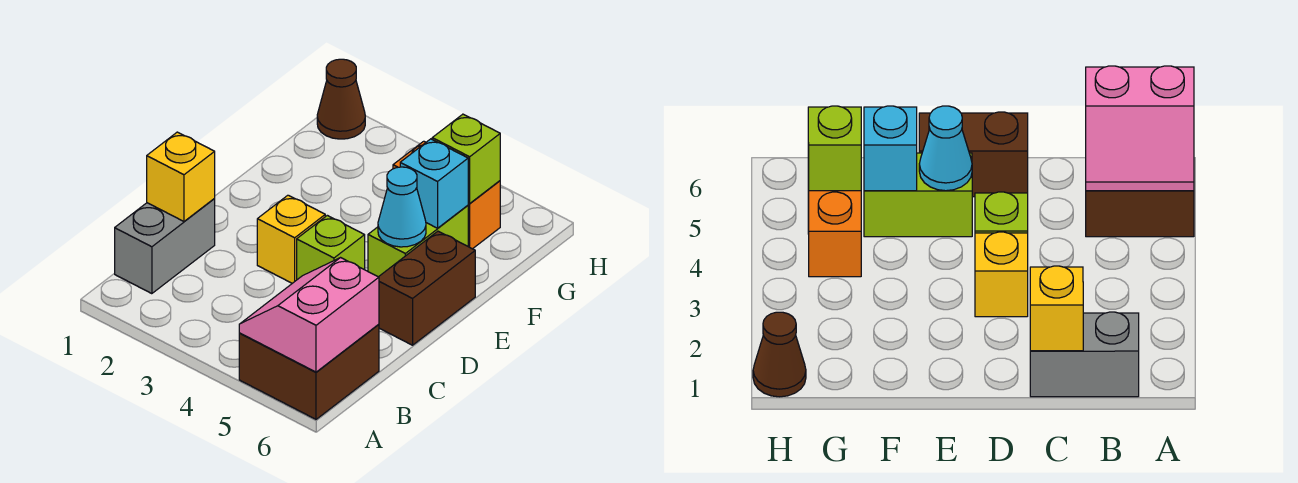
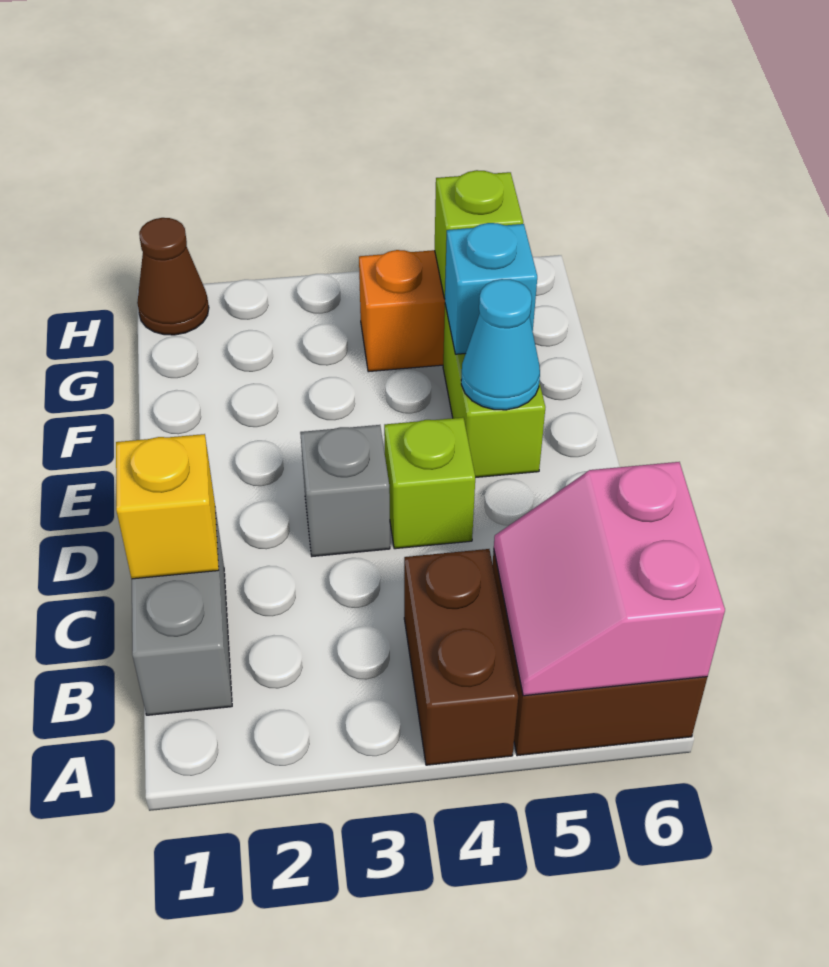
yellow 1x1 brick [257,195,325,283] -> grey 1x1 brick [300,425,390,556]
brown 1x2 brick [379,231,475,345] -> brown 1x2 brick moved to [404,549,518,765]

